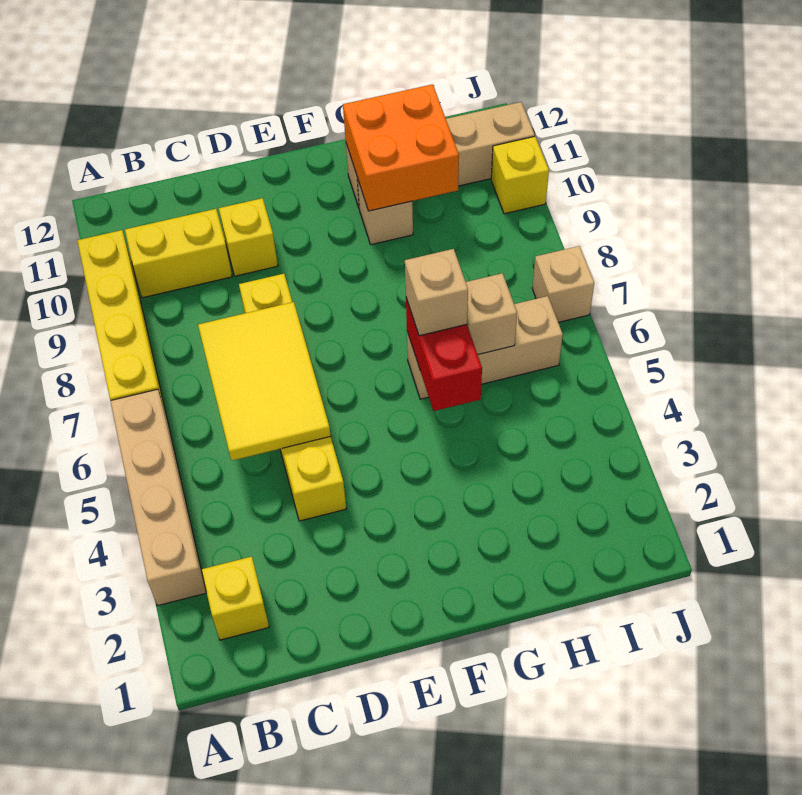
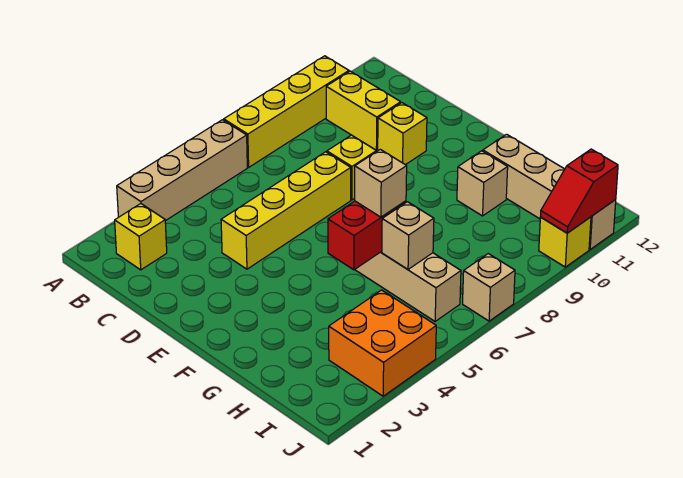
yellow 2x3 tile [198,302,331,461] -> none
orange 2x2 brick [343,84,459,211] -> orange 2x2 brick moved to [329,290,436,396]
none -> red 1x2 slope [540,149,618,233]

